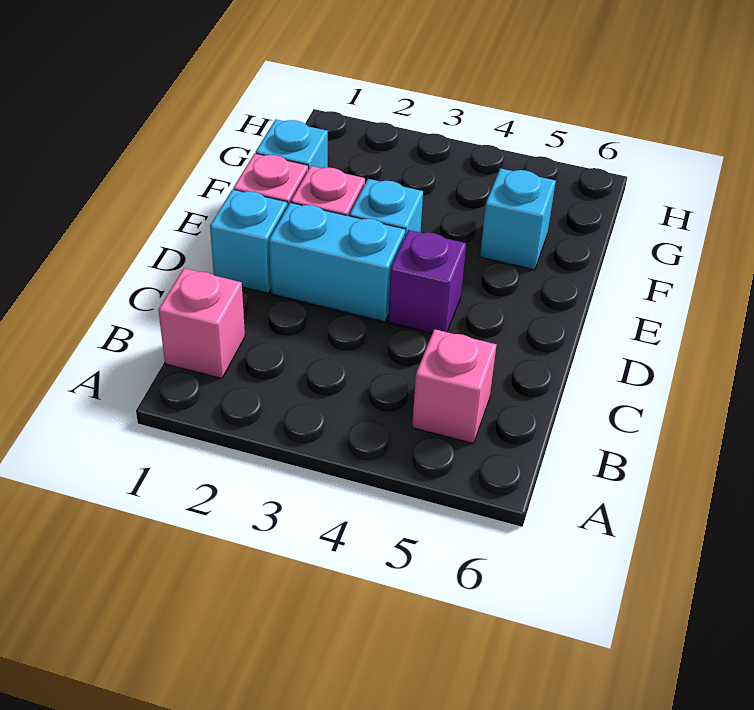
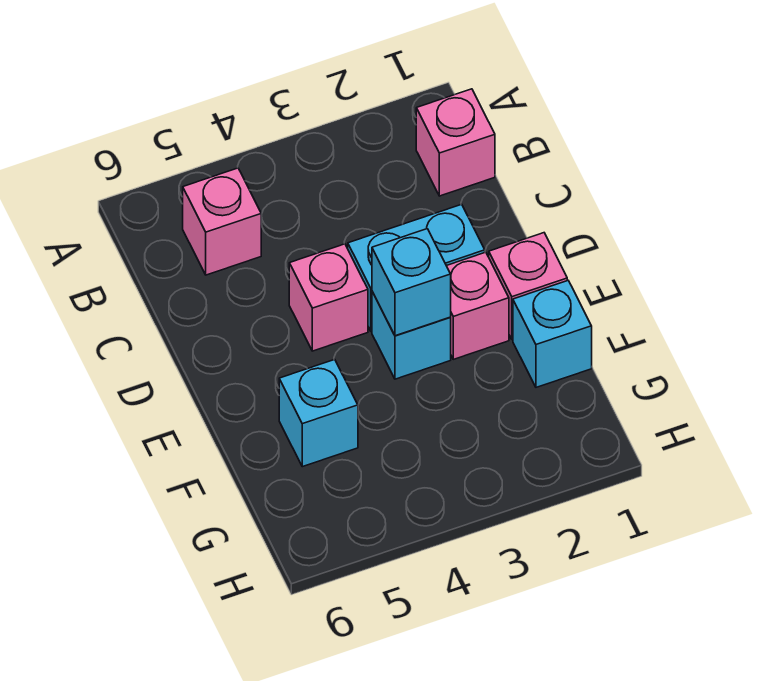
cyan 1x1 brick [210,189,287,293] -> cyan 1x1 brick moved to [372,229,451,336]
purple 1x1 brick [388,230,466,333] -> pink 1x1 brick [289,244,368,351]

